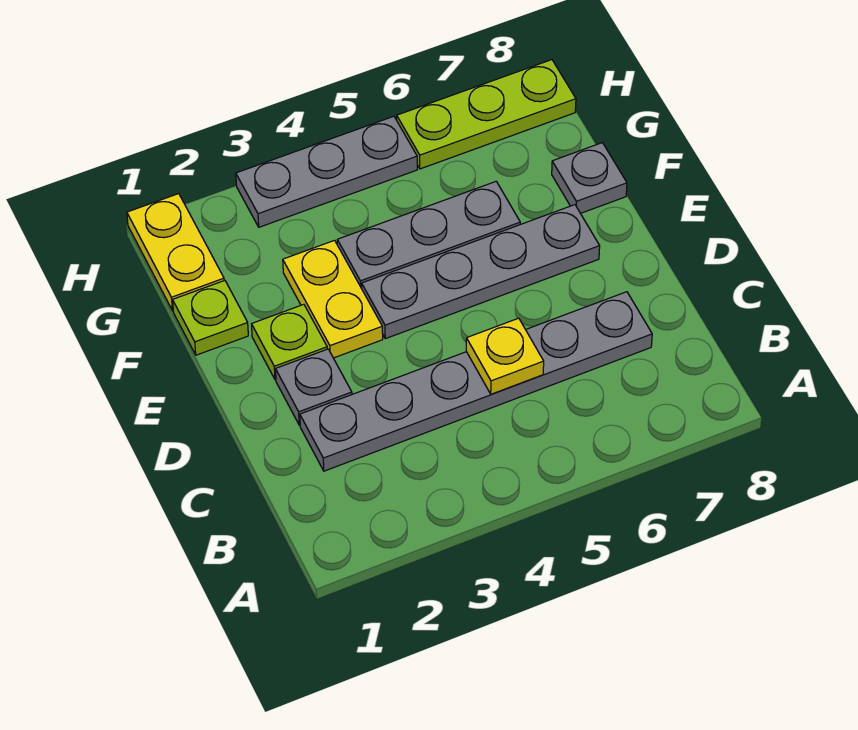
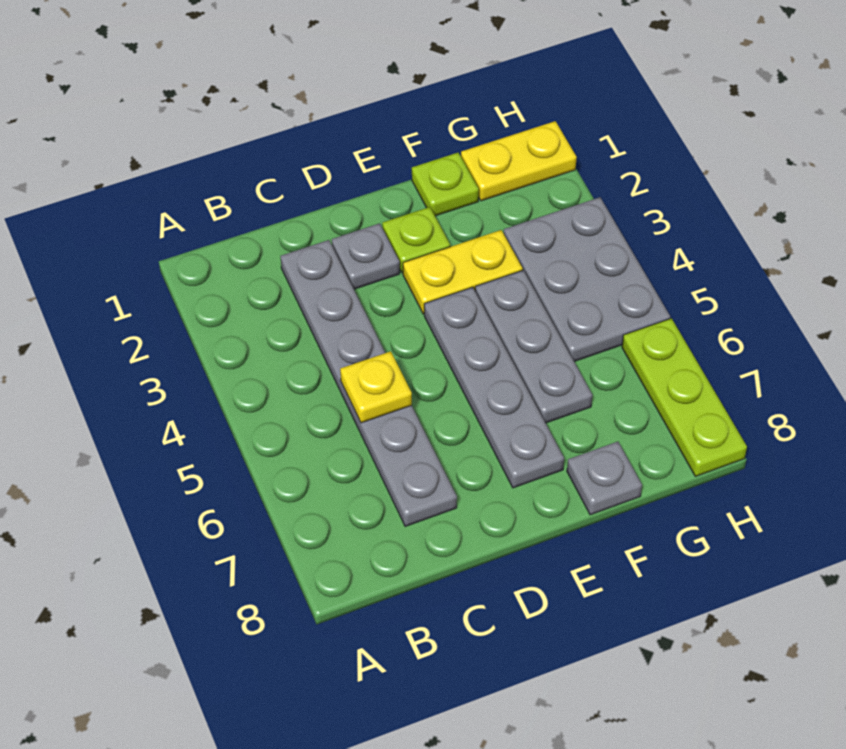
grey 1x3 plate [236,116,417,227] -> grey 2x3 plate [504,197,670,362]

